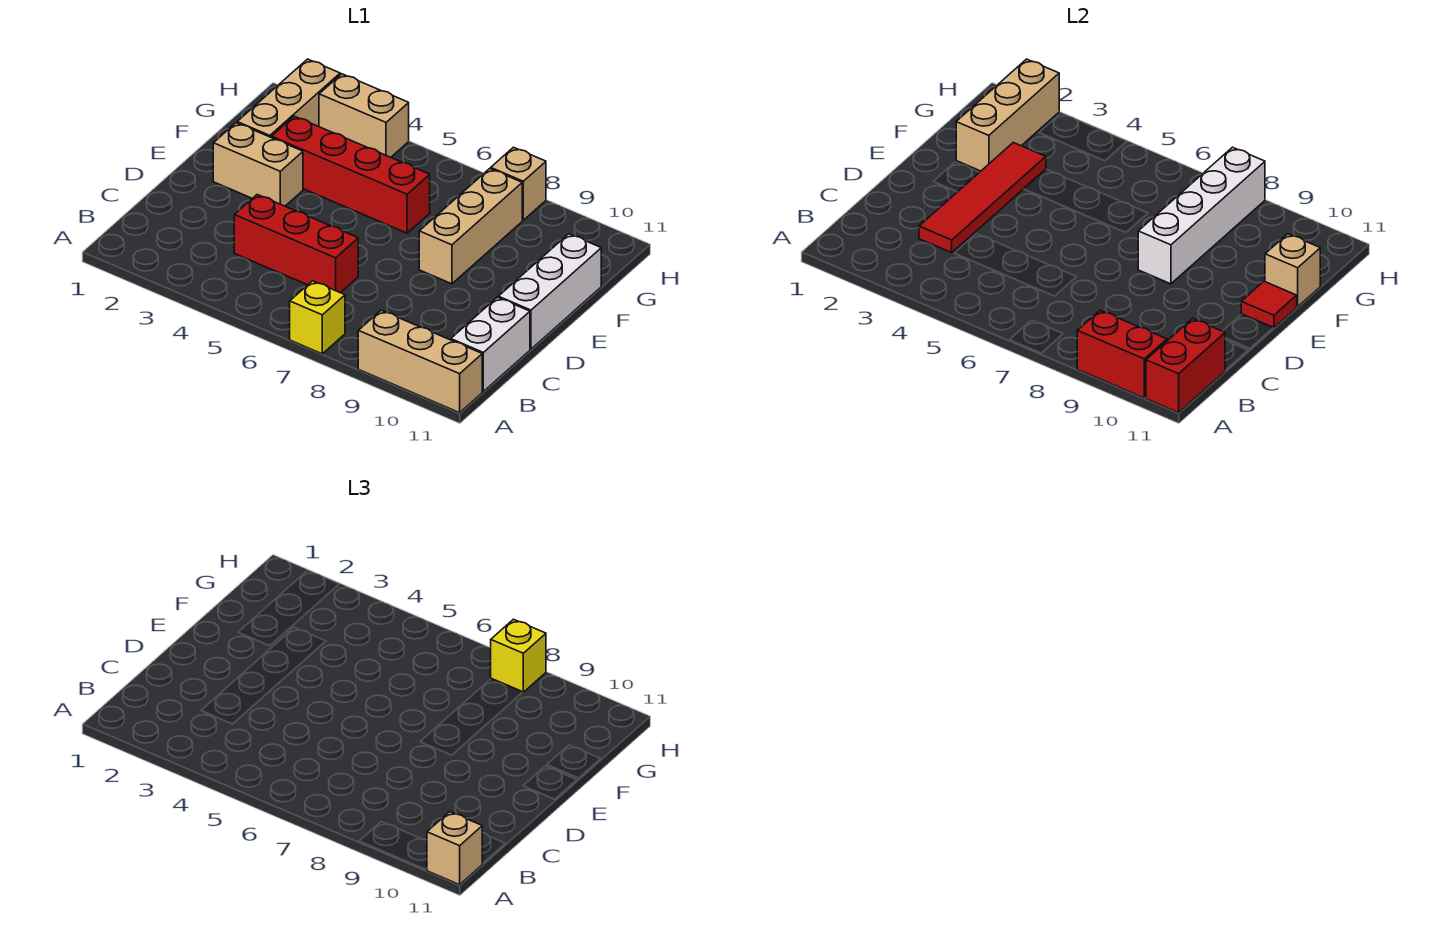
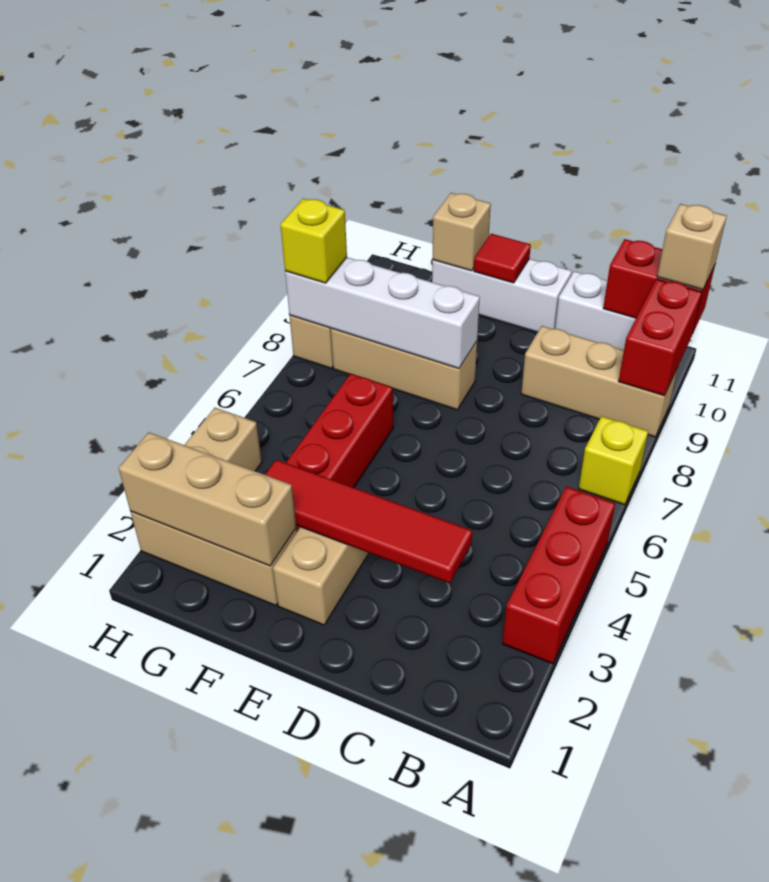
tan 1x3 brick [358,310,482,413] -> tan 1x3 brick turned to [521,326,678,437]
red 1x3 brick [234,195,358,293] -> red 1x3 brick moved to [503,486,615,664]

